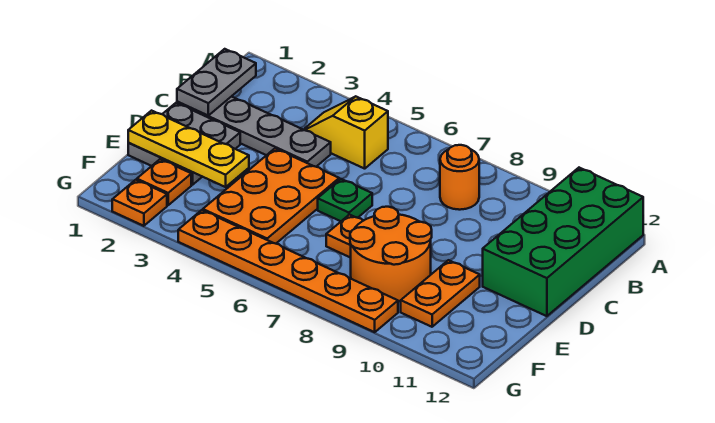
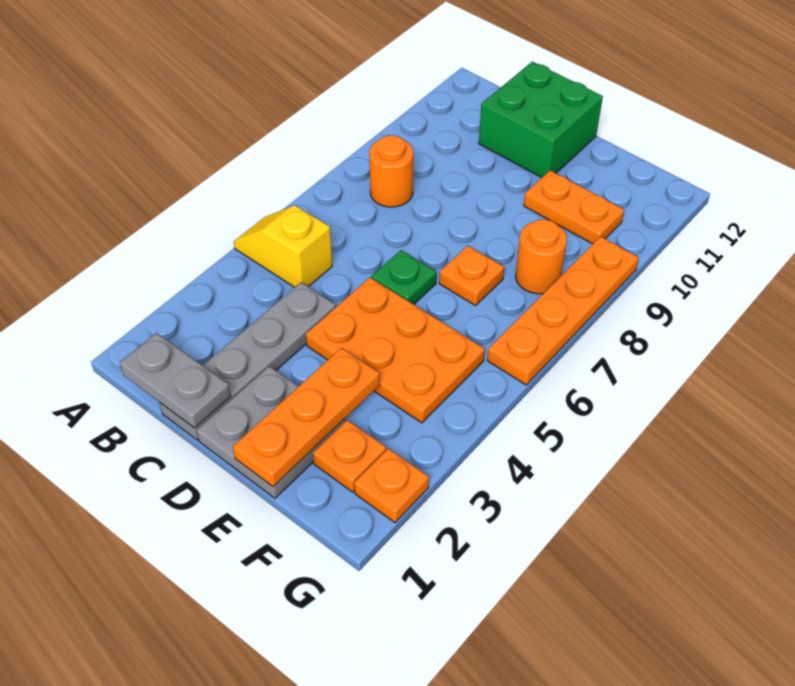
green 2x4 brick [483,168,643,316] -> green 2x2 brick [479,62,603,178]
yellow 1x2 slope [304,97,388,169] -> yellow 1x2 slope turned to [234,205,332,287]
yellow 1x3 plate [128,111,249,187] -> orange 1x3 plate [233,348,380,487]
orange 2x2 round brick [350,207,432,301] -> orange 1x1 round brick [515,219,567,294]
orange 1x6 plate [178,210,398,332] -> orange 1x4 plate [487,237,639,385]

